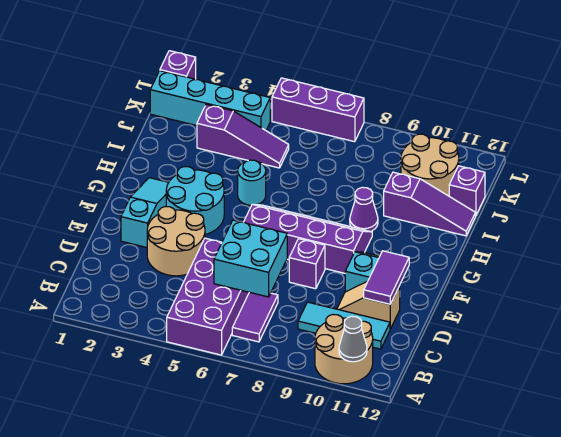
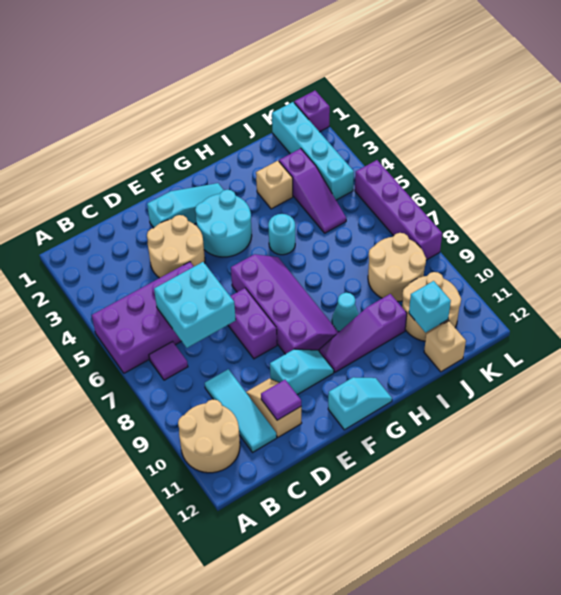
grey 1x1 cone [339,316,367,362] -> none
purple 1x2 tile [232,292,278,342] -> purple 1x1 tile [149,342,188,380]
purple 1x2 tile [364,251,409,304] -> purple 1x1 tile [261,380,301,420]
purple 1x1 brick [289,239,325,289] -> purple 1x2 brick [228,288,277,359]
none -> cyan 1x2 slope [328,377,392,430]
purple 1x1 cone [350,187,378,231] -> cyan 1x1 cone [332,293,359,332]
none -> tan 1x1 brick [256,161,293,209]
purple 1x3 slope [384,172,475,236] -> purple 1x3 slope turned to [319,294,407,372]
none -> tan 2x2 round brick [368,233,426,302]
none -> cyan 1x1 brick [409,281,451,333]
purple 1x1 brick [449,166,485,216] -> tan 1x1 brick [424,321,466,372]
purple 1x3 brick [272,78,364,142] -> purple 1x4 brick [355,160,442,260]

